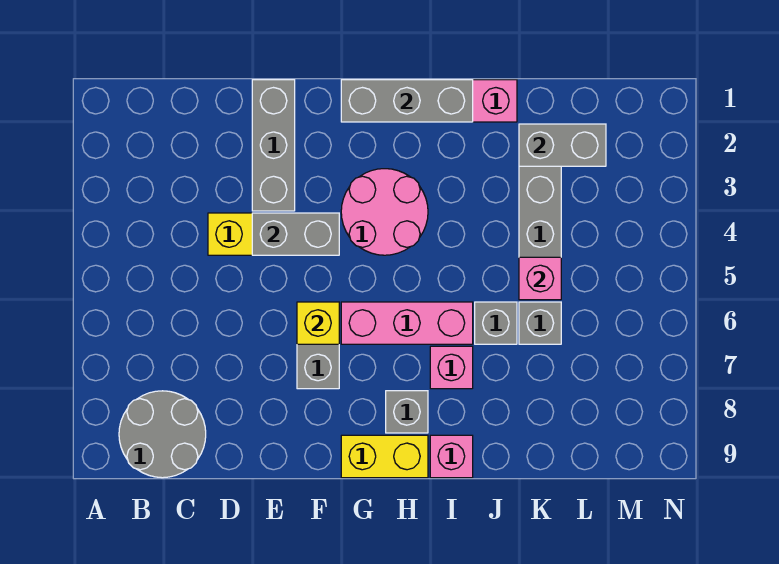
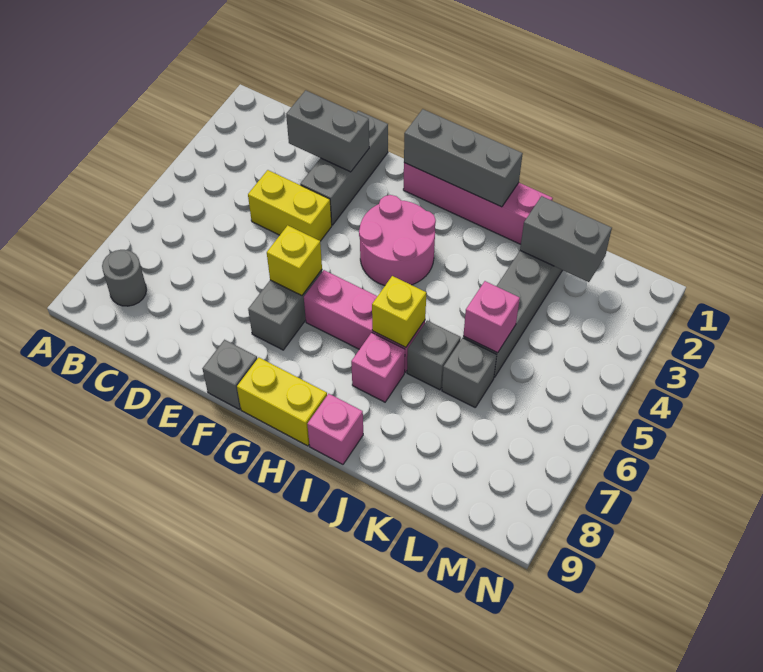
grey 2x2 round brick [119,391,206,478] -> grey 1x1 round brick [102,250,147,306]
grey 1x2 brick [252,213,339,255] -> grey 1x2 brick moved to [286,90,369,172]
grey 1x1 brick [386,391,428,433] -> grey 1x1 brick moved to [202,340,257,409]
none -> yellow 1x1 brick [372,276,426,347]

